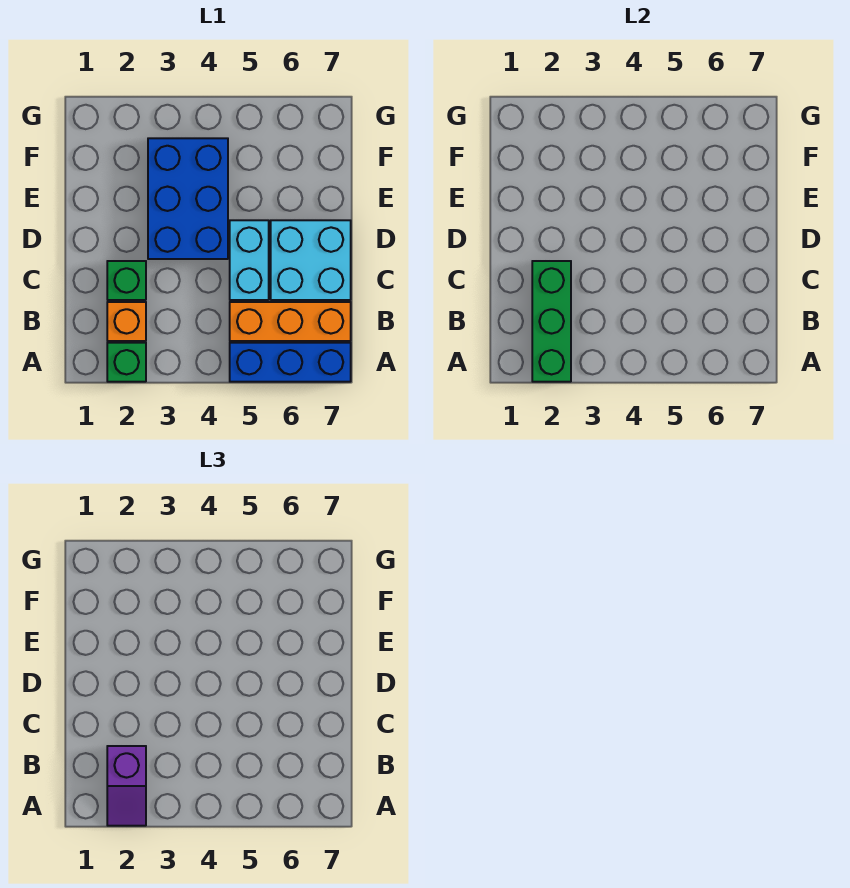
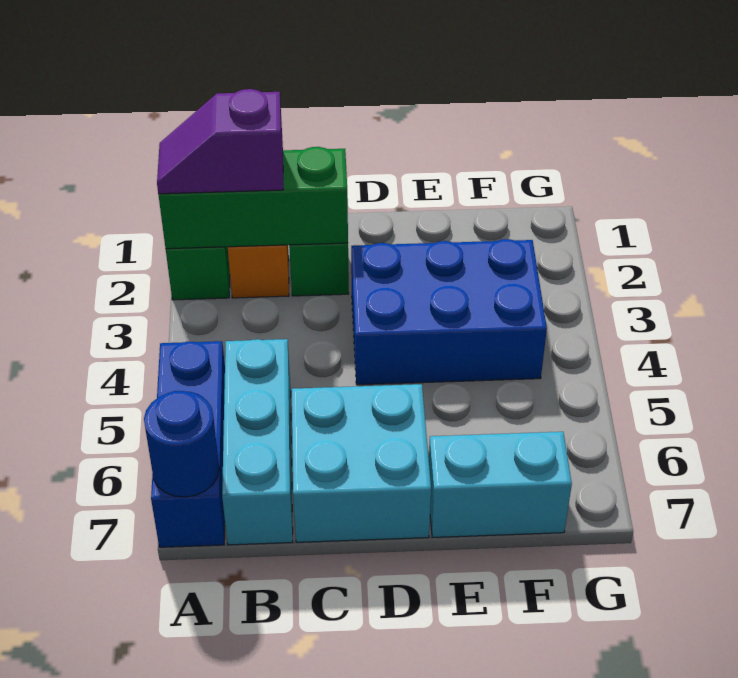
none -> blue 1x1 round brick [144,391,219,497]
orange 1x3 brick [230,302,351,341] -> cyan 1x3 brick [222,339,293,545]
cyan 1x2 brick [230,220,269,300] -> cyan 1x2 brick moved to [429,432,572,537]

